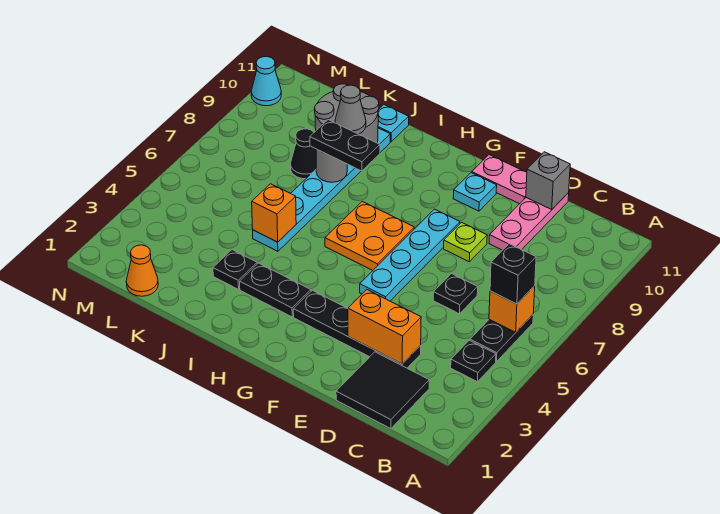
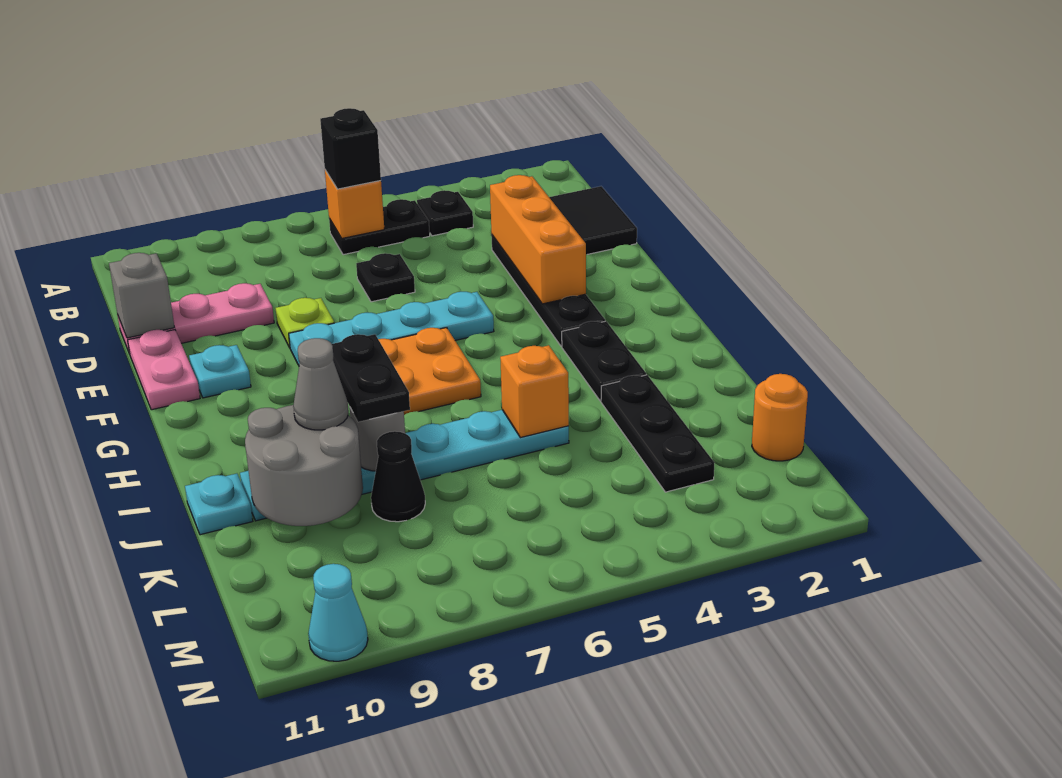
orange 1x2 brick [348,290,421,364] -> orange 1x3 brick [490,175,586,304]
black 1x1 plate [213,250,257,289] -> black 1x3 plate [601,375,714,492]
orange 1x1 cone [126,245,158,296] -> orange 1x1 round brick [752,374,808,461]

